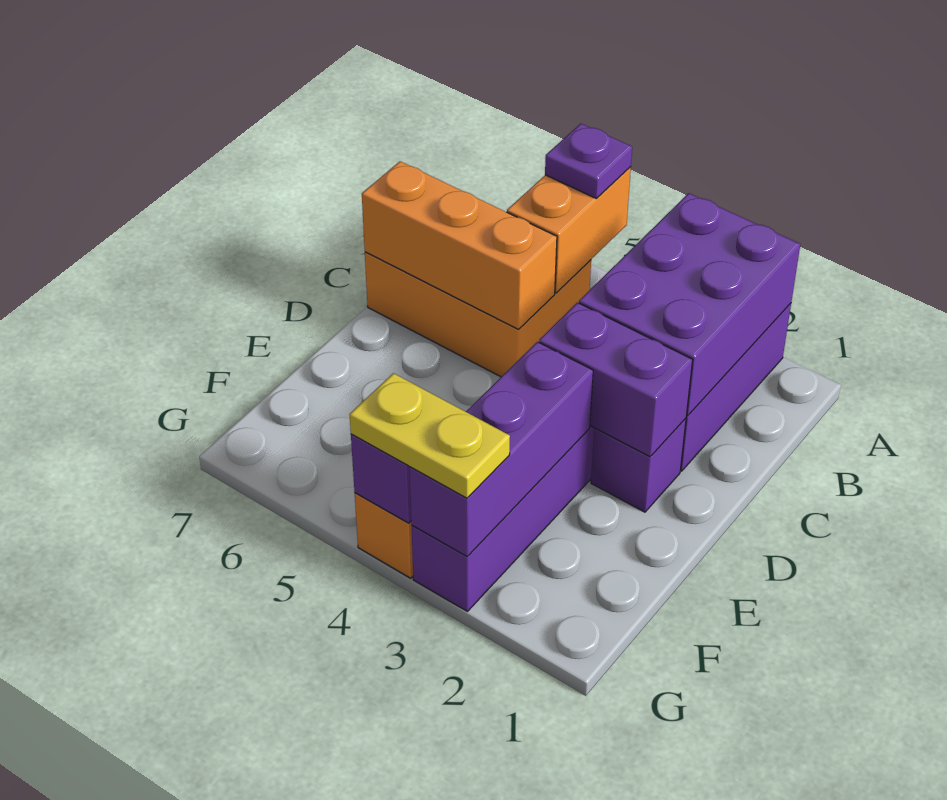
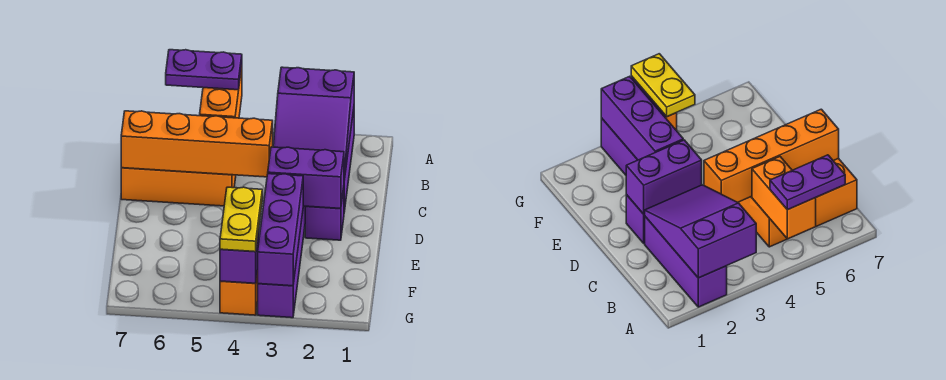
purple 2x3 brick [579,193,800,415] -> purple 2x3 slope [273,67,354,180]
purple 1x1 plate [545,124,632,198] -> purple 1x2 plate [166,50,242,90]
orange 1x3 brick [362,161,557,329] -> orange 1x4 brick [121,111,273,177]
yellow 1x2 plate [350,373,510,498] -> yellow 1x2 plate turned to [220,187,262,252]

